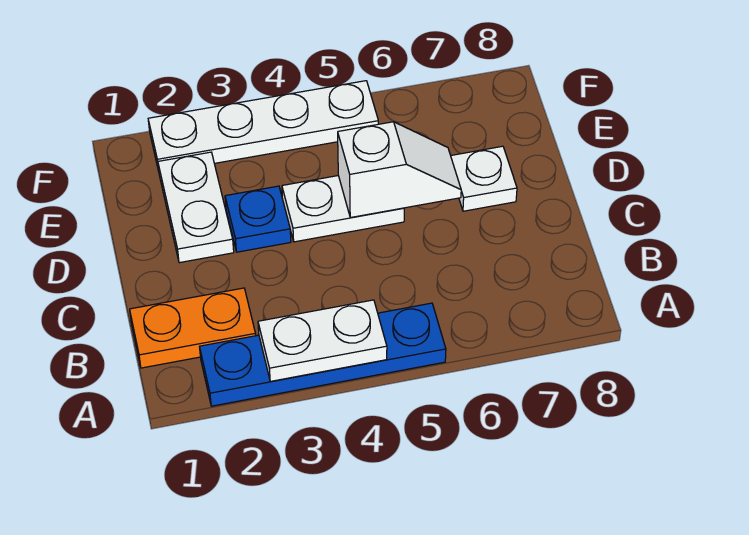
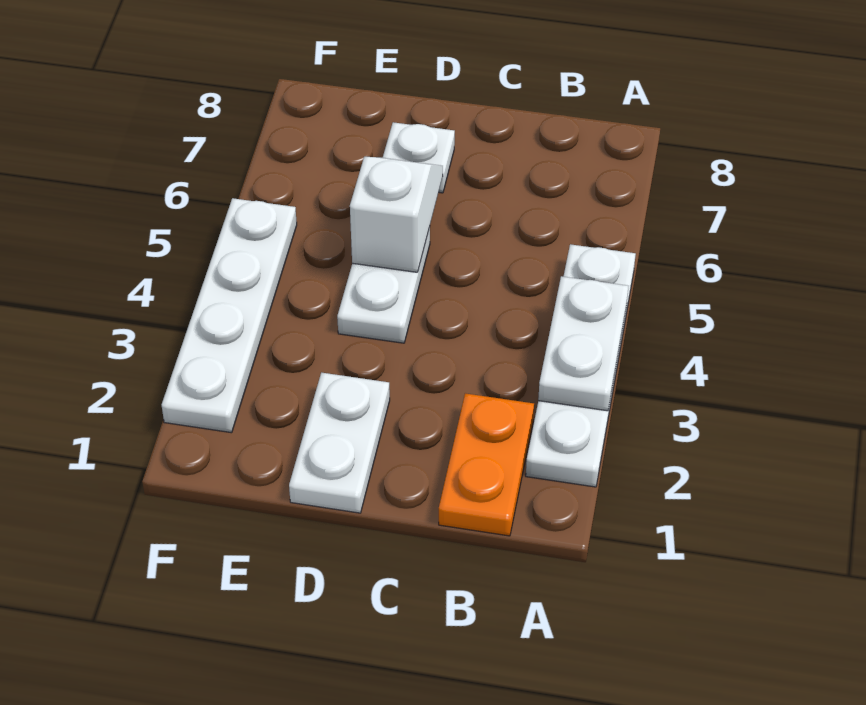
blue 1x4 plate [199,303,446,406] -> white 1x4 plate [526,244,636,487]
white 1x2 plate [158,152,234,263] -> white 1x2 plate turned to [289,373,390,513]
blue 1x1 plate [225,186,291,252] -> none

